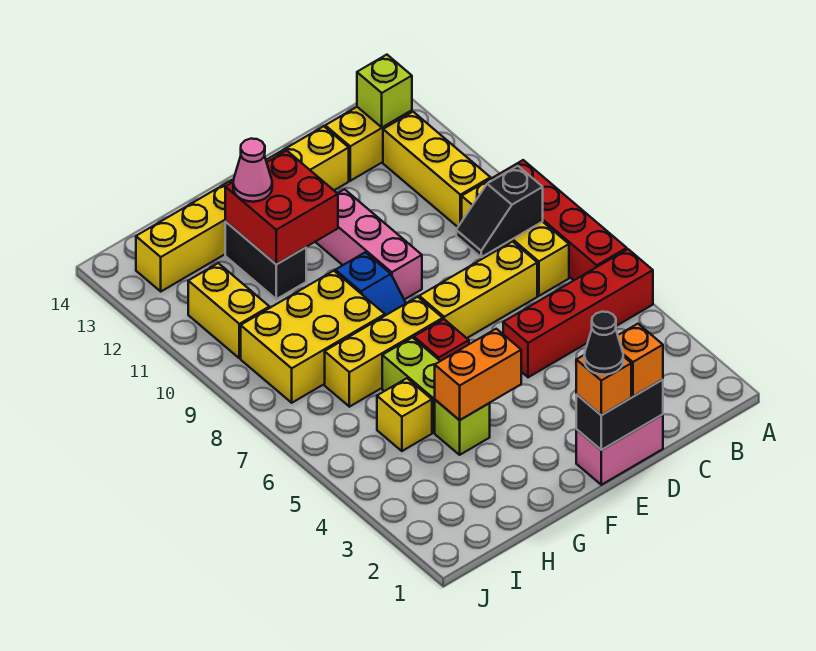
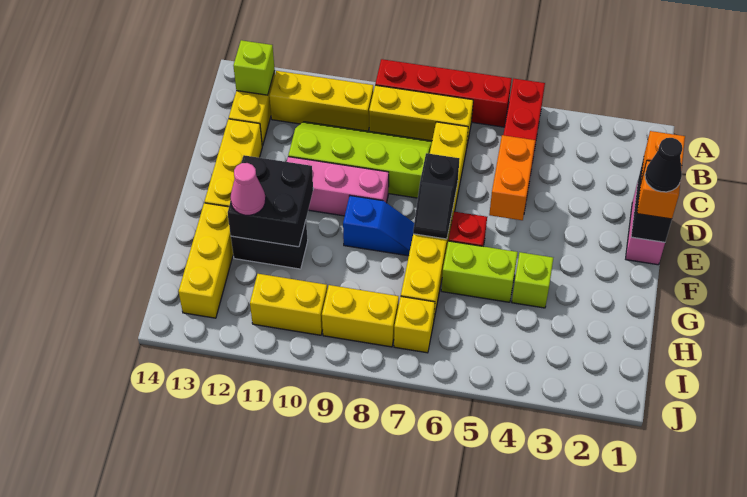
black 1x2 slope [456,166,543,257] -> black 1x2 slope moved to [413,153,460,239]
none -> lime 2x4 slope [288,122,432,198]
orange 1x2 brick [435,329,521,420] -> orange 1x2 brick moved to [489,135,535,220]
red 2x2 brick [225,151,338,264] -> black 2x2 brick [228,155,313,247]
yellow 2x3 brick [241,271,385,403] -> yellow 1x2 brick [322,285,399,347]
yellow 1x1 brick [377,378,432,451] -> yellow 1x1 brick moved to [394,297,435,353]

